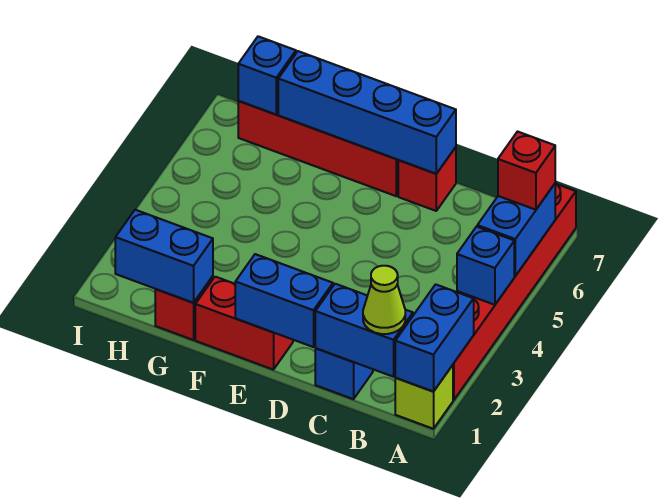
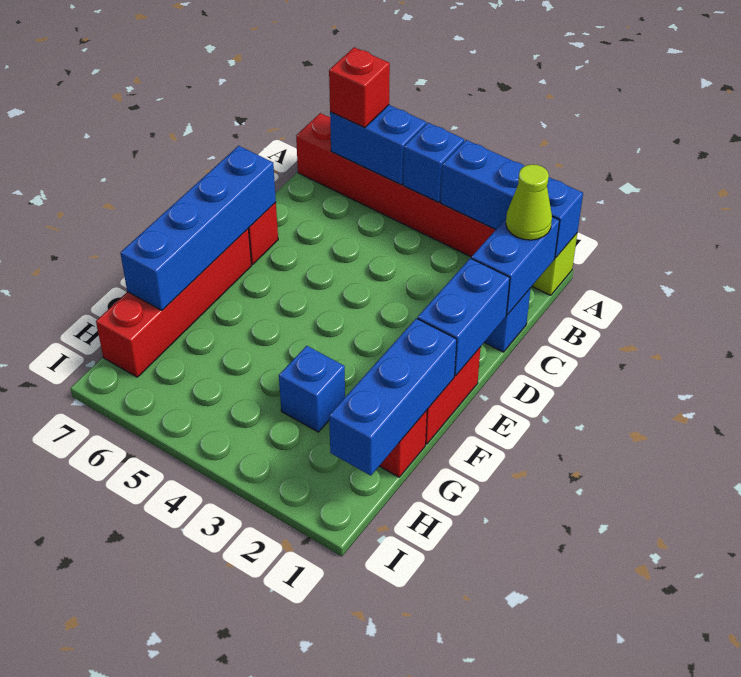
blue 1x2 brick [395,284,474,392] -> blue 1x3 brick [441,140,583,258]
blue 1x2 brick [115,210,213,303] -> blue 1x3 brick [329,318,457,476]
blue 1x1 brick [238,36,296,114] -> blue 1x1 brick moved to [279,346,345,432]

